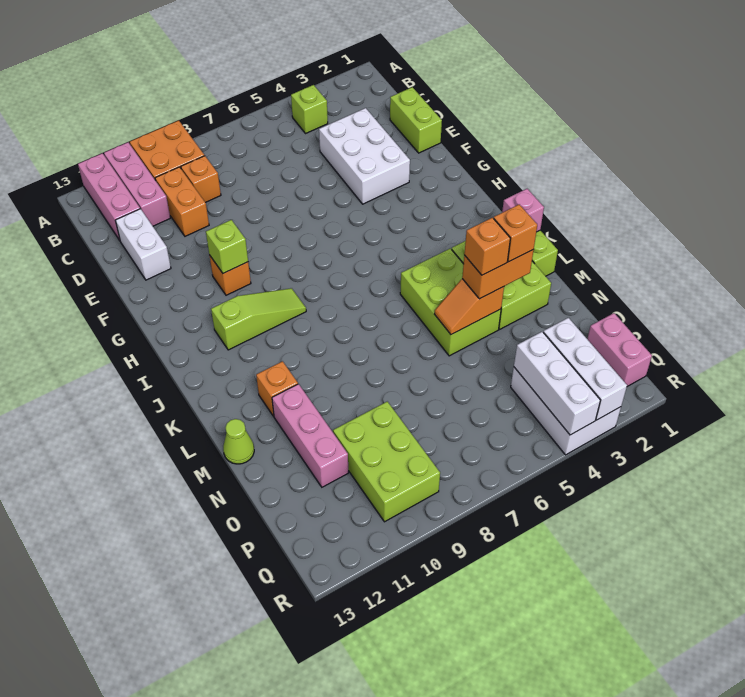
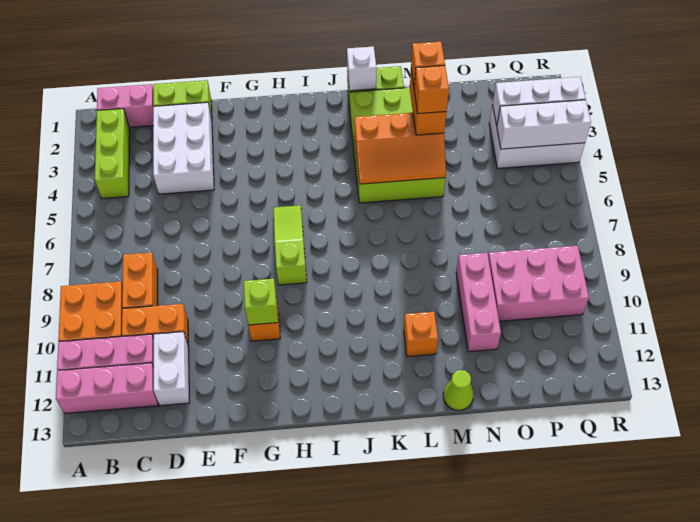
lime 1x1 brick [291,85,328,134] -> lime 1x3 brick [95,109,130,198]
orange 1x1 brick [181,156,221,203] -> orange 1x2 brick [122,252,158,308]
white 2x3 brick [319,108,410,204] -> white 2x3 brick turned to [153,102,214,194]
white 1x2 brick [115,209,171,280] -> white 1x2 brick turned to [154,332,190,406]
lime 1x3 slope [211,288,306,350] -> lime 1x3 slope moved to [273,205,307,285]
pink 1x1 brick [502,189,544,232] -> white 1x1 brick [347,46,376,91]
orange 1x2 slope [435,279,504,335] -> orange 2x3 slope [354,113,446,184]
pink 1x3 brick [272,384,348,487] -> pink 1x3 brick turned to [456,253,501,352]
lime 2x3 brick [333,402,440,522] -> pink 2x3 brick [488,246,589,321]
pink 1x2 brick [588,313,652,386] -> pink 1x2 brick moved to [97,84,153,127]

